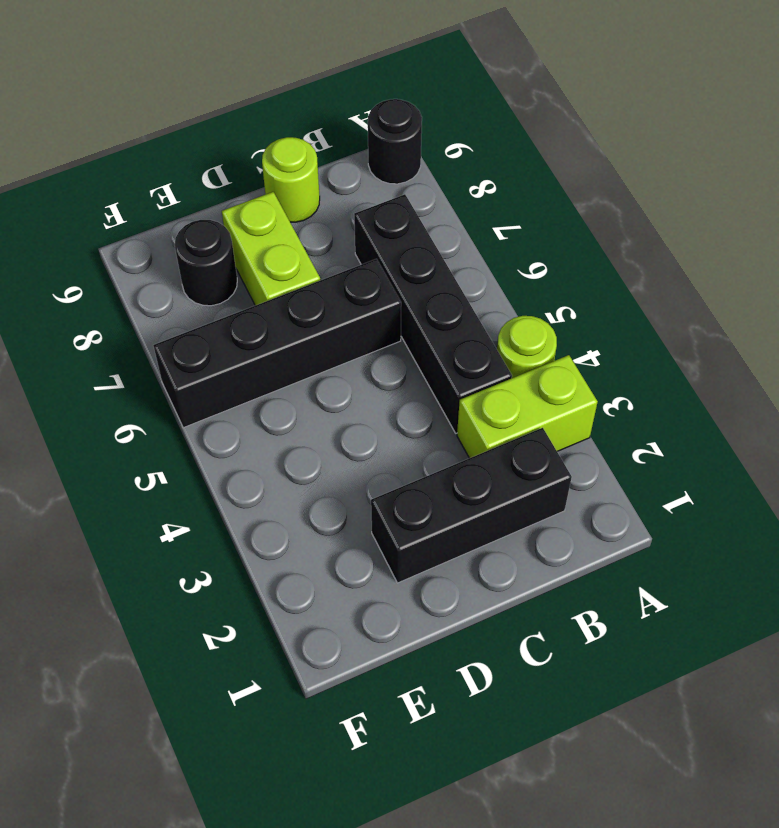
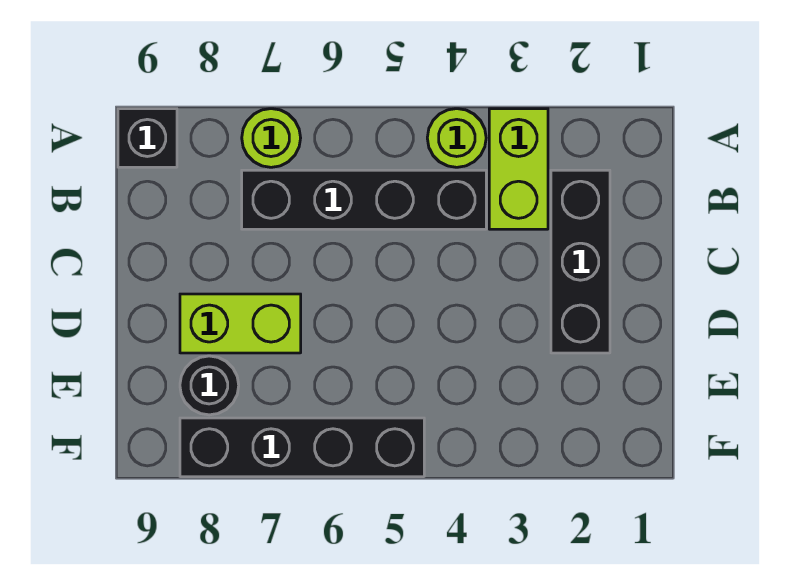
black 1x1 round brick [368,99,422,184] -> black 1x1 brick [118,109,177,167]
black 1x4 brick [153,259,401,428] -> black 1x4 brick turned to [180,418,424,477]
lime 1x1 round brick [262,137,320,222] -> lime 1x1 round brick moved to [242,109,301,167]

